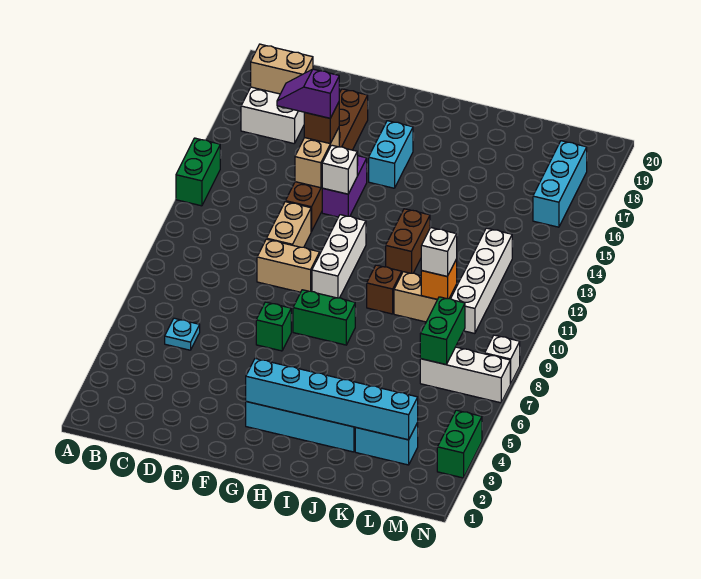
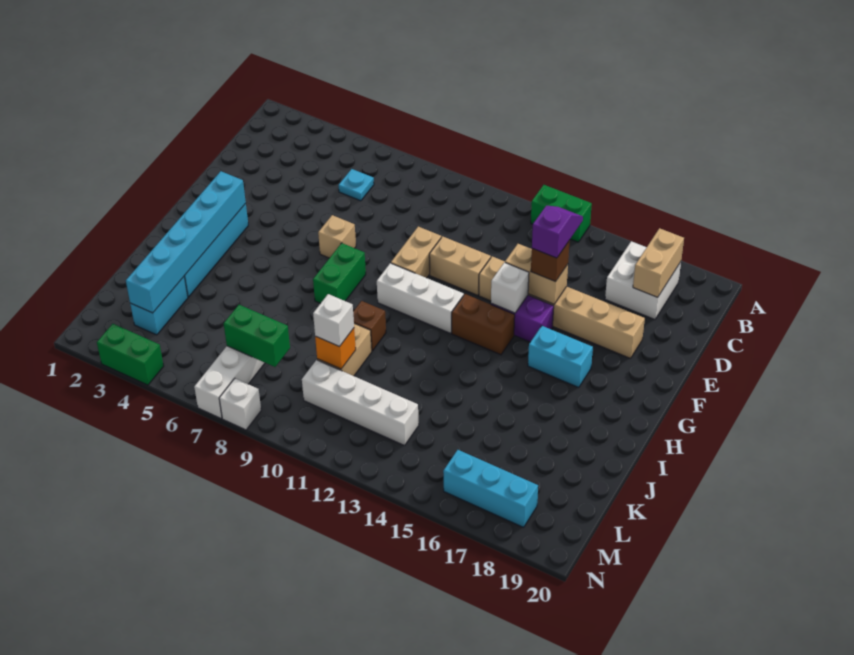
brown 1x6 brick [285,89,368,232] -> tan 1x6 brick [479,256,645,358]
green 1x1 brick [256,302,291,351] -> tan 1x1 brick [318,215,356,258]
brown 1x2 brick [386,209,430,273] -> brown 1x2 brick moved to [452,294,515,355]

